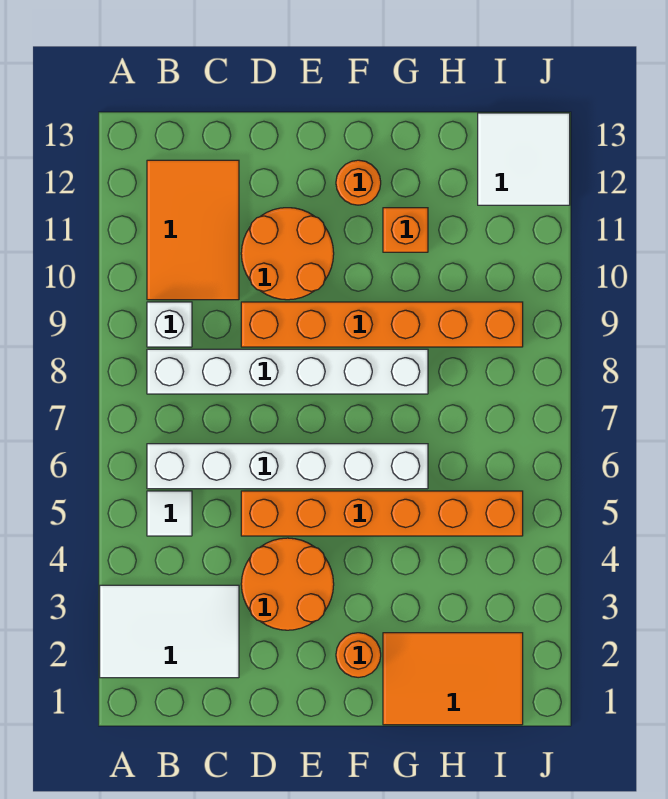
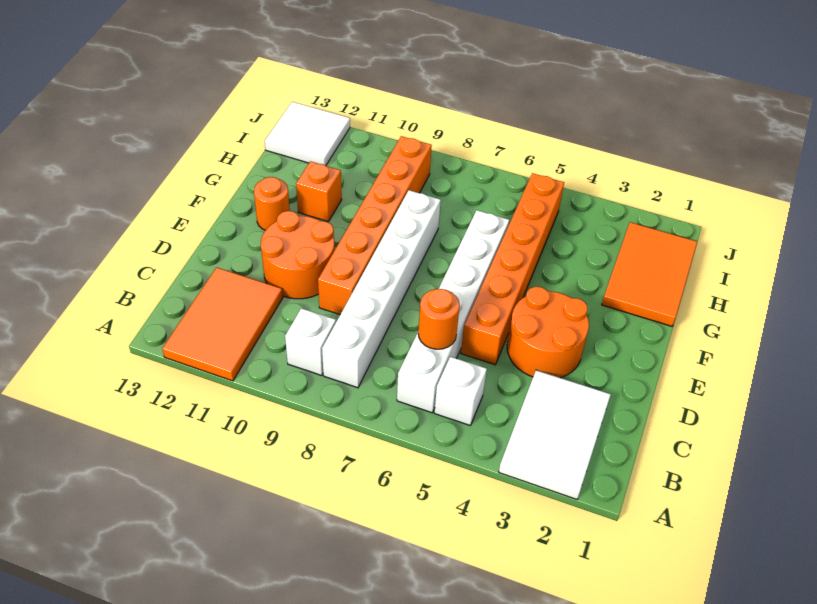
white 1x1 tile [147,491,192,536] -> white 1x1 brick [434,357,487,425]
orange 2x3 tile [147,160,239,300] -> orange 2x3 tile turned to [162,267,283,381]
orange 1x1 round brick [336,633,381,678] -> orange 1x1 round brick moved to [418,289,460,349]

